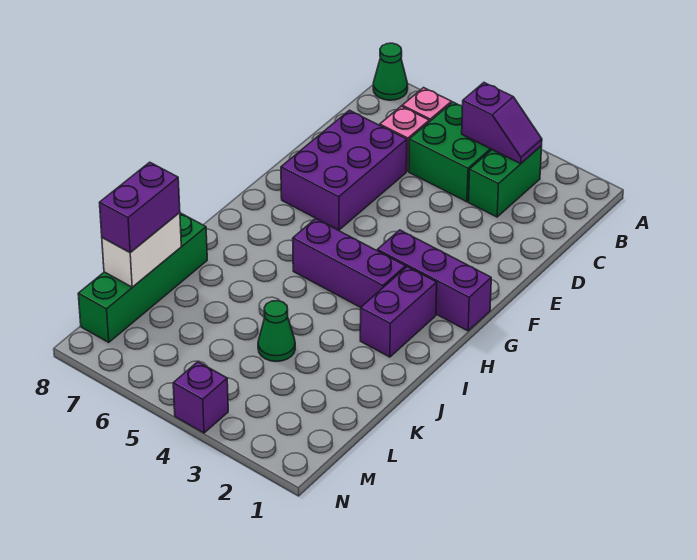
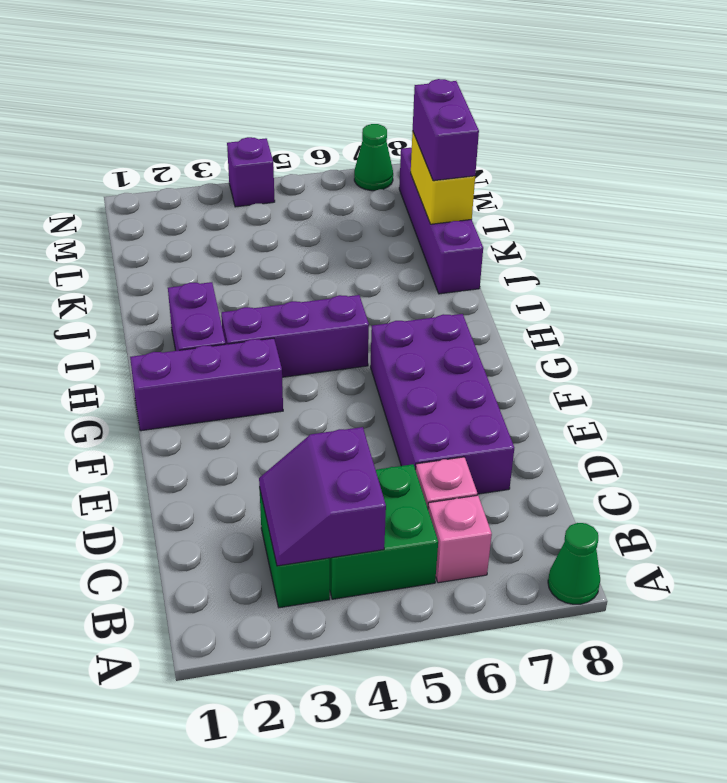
purple 1x2 slope [462,83,542,163] -> purple 2x2 slope [259,427,386,566]
purple 2x3 brick [281,110,407,230] -> purple 2x4 brick [371,314,514,494]
green 1x4 brick [78,213,207,342] -> purple 1x4 brick [399,148,483,294]
green 1x1 cone [258,301,295,361] -> green 1x1 cone moved to [354,124,393,191]
white 1x2 brick [102,212,181,287] -> yellow 1x2 brick [411,131,475,224]

